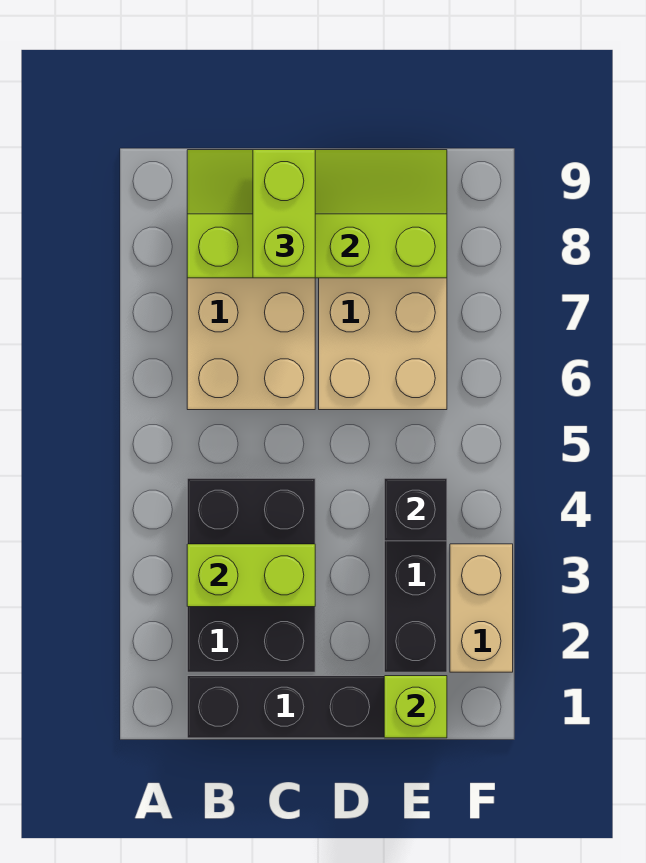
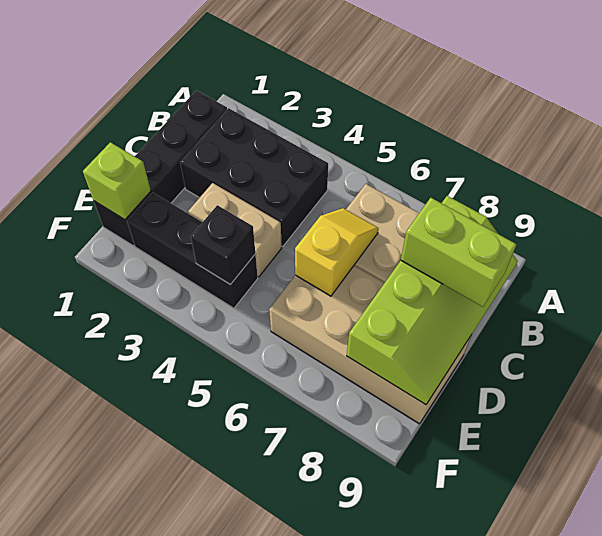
lime 1x2 brick [187,544,315,607] -> none
none -> yellow 1x2 slope [295,208,378,296]
tan 1x2 brick [450,544,513,672] -> tan 1x2 brick moved to [188,183,282,277]

